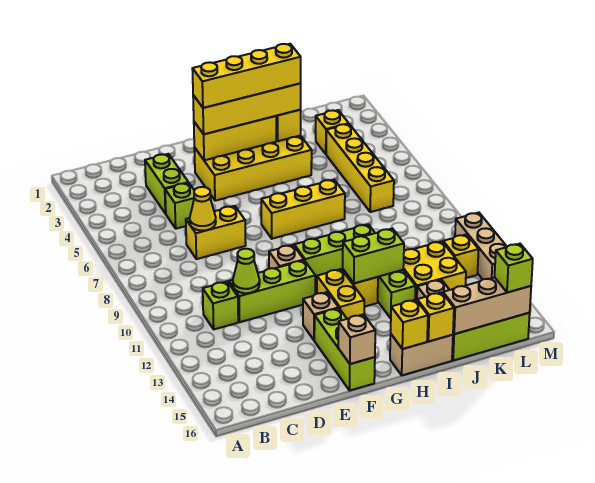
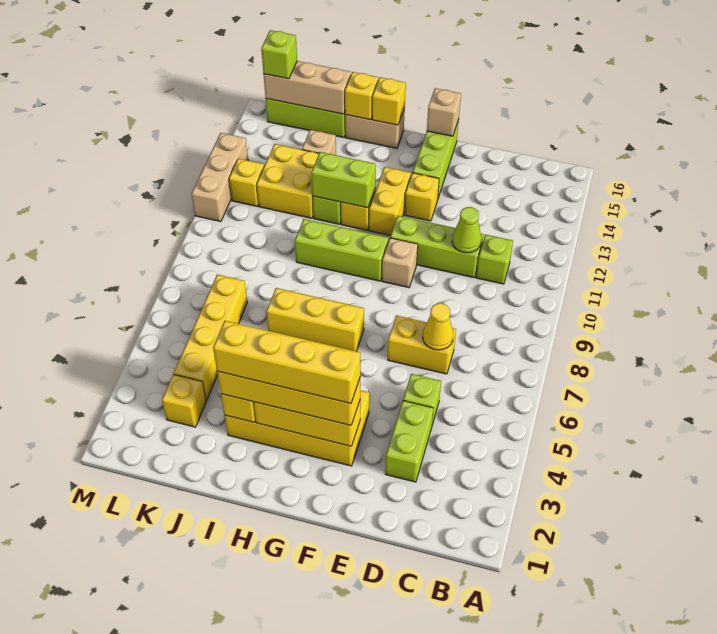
tan 1x1 brick [303,292,339,340] -> yellow 1x1 brick [404,173,439,221]

